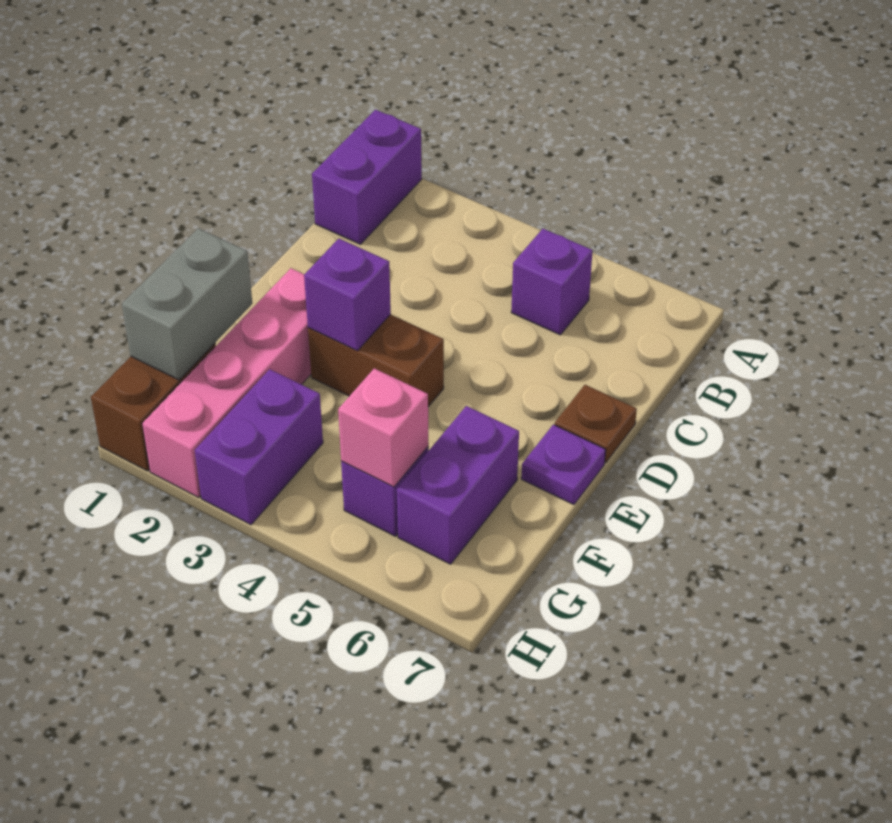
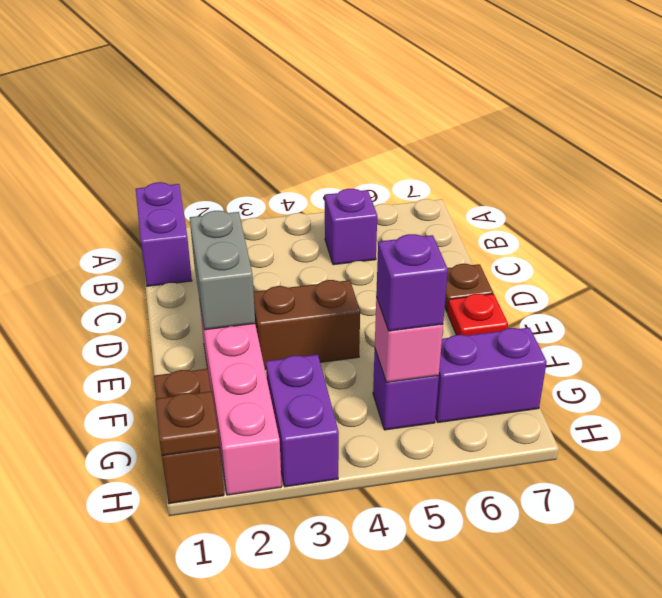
purple 1x1 brick [304,239,391,351] -> purple 1x1 brick moved to [376,234,448,331]
purple 1x1 plate [521,425,606,505] -> red 1x1 plate [448,294,508,336]
grey 1x2 brick [122,228,252,380] -> grey 1x2 brick moved to [190,211,255,330]
purple 1x2 brick [397,406,519,564] -> purple 1x2 brick turned to [435,328,547,423]
none -> brown 1x1 plate [156,391,220,456]

